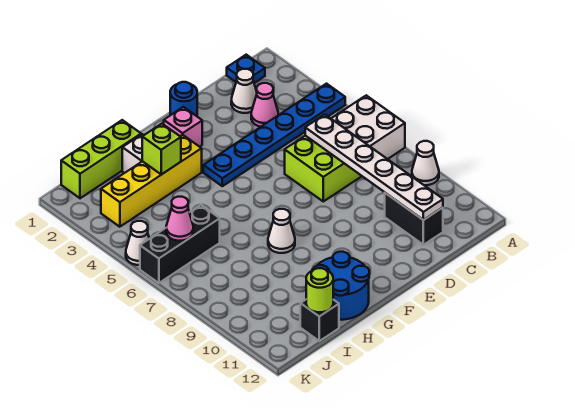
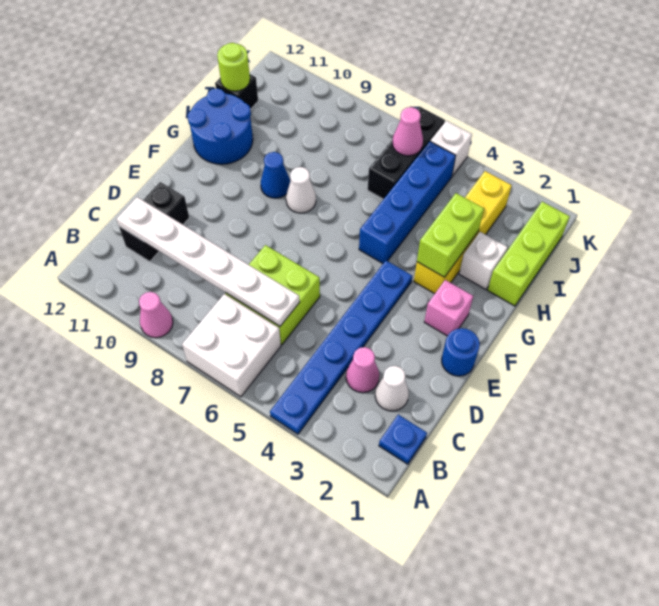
white 1x1 cone [412,141,439,185] -> pink 1x1 cone [139,292,173,338]
black 1x2 brick [385,193,443,245] -> black 1x2 brick turned to [119,182,189,261]
none -> blue 1x4 brick [359,142,456,263]
none -> blue 1x1 cone [261,152,290,198]
lime 1x1 brick [142,124,181,174] -> lime 1x2 brick [417,193,484,277]
white 1x1 cone [126,221,149,265] -> white 1x1 brick [430,121,472,176]

